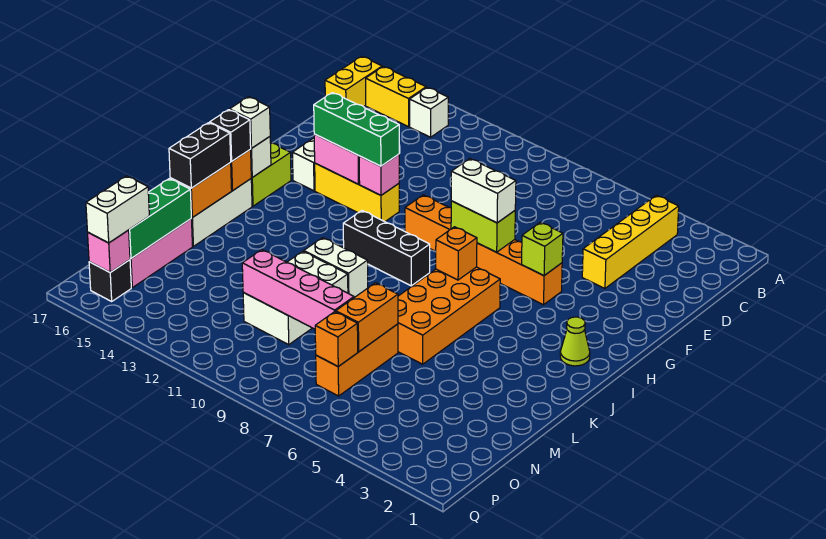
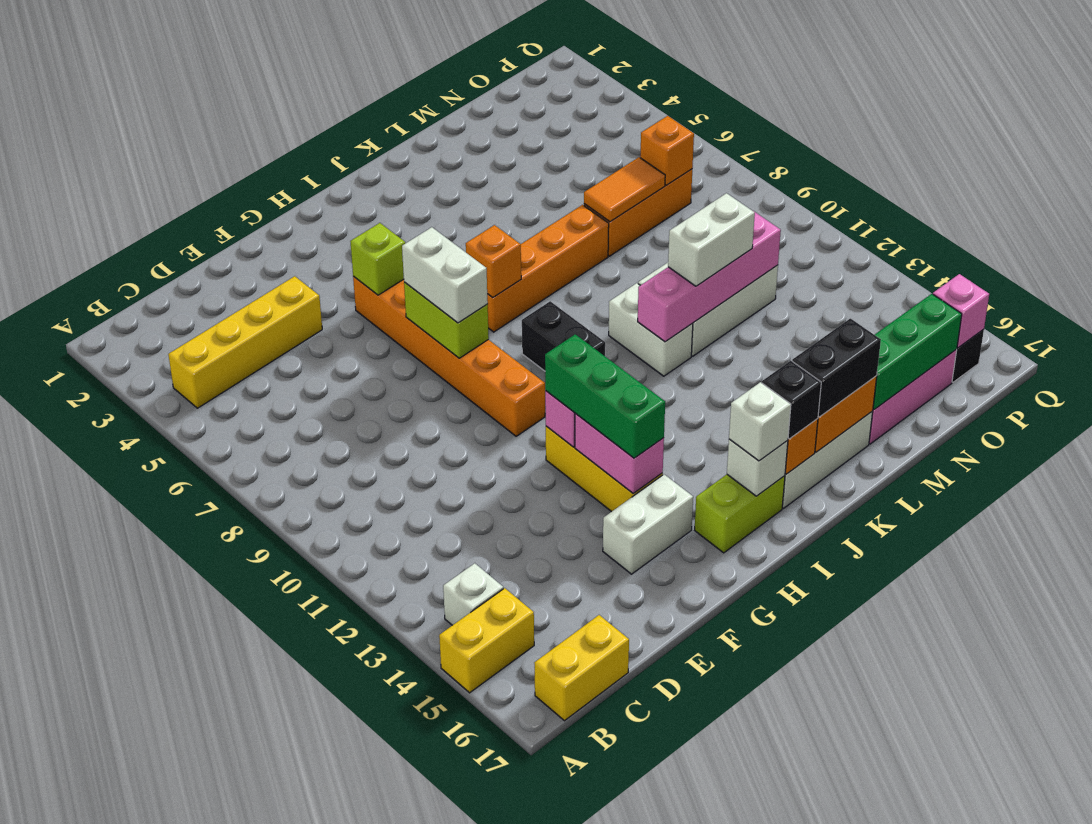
yellow 1x2 brick [366,67,426,127] -> yellow 1x2 brick turned to [439,588,534,693]
lime 1x1 cone [560,317,590,366] -> none
orange 2x4 brick [398,267,500,364] -> orange 1x4 brick [487,205,609,332]
black 1x3 brick [343,211,430,286] -> black 1x2 brick [522,301,605,371]
orange 1x2 brick [336,283,398,352] -> orange 1x2 tile [584,157,665,222]
pink 1x4 brick [242,250,354,329] -> pink 1x4 brick turned to [638,212,781,342]
white 1x2 brick [86,176,149,243] -> white 1x2 brick moved to [668,193,755,286]

